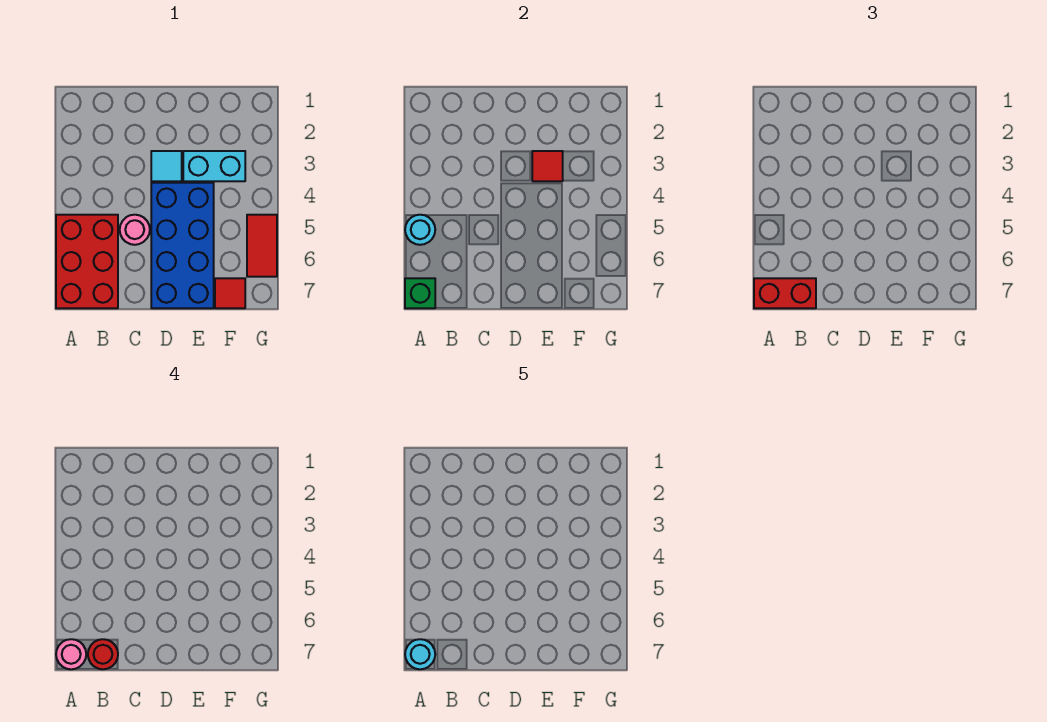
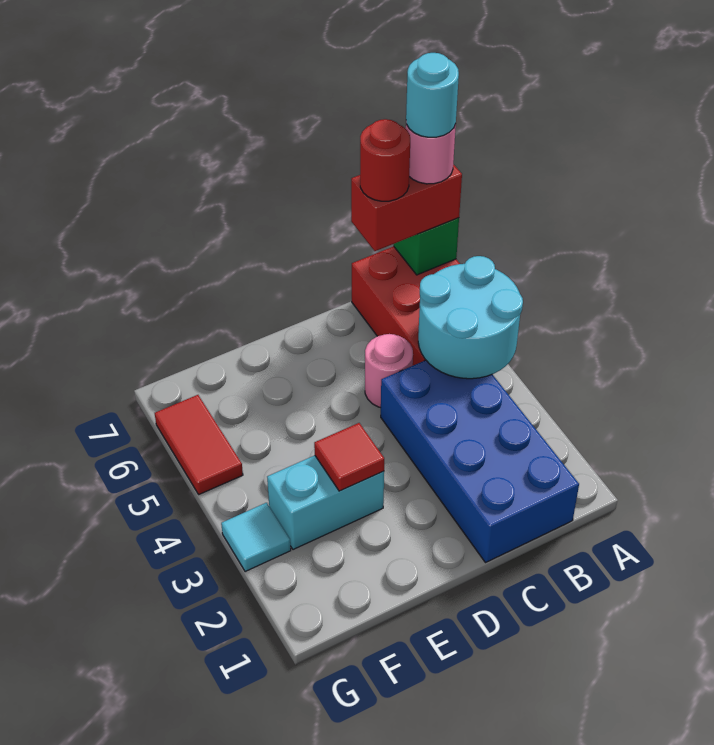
cyan 1x1 round brick [405,215,435,245] -> cyan 2x2 round brick [418,256,523,379]
cyan 1x1 tile [151,151,182,181] -> cyan 1x1 tile moved to [221,503,291,572]
blue 2x4 brick [151,183,214,308] -> blue 2x4 brick moved to [381,360,579,562]
red 1x1 tile [215,278,245,308] -> none

